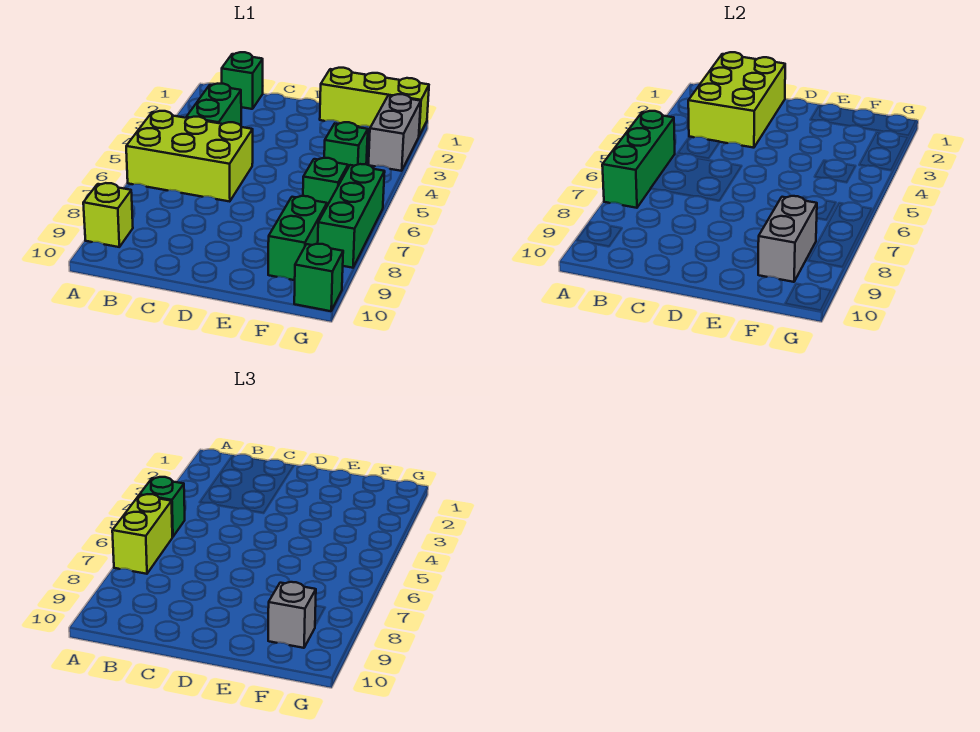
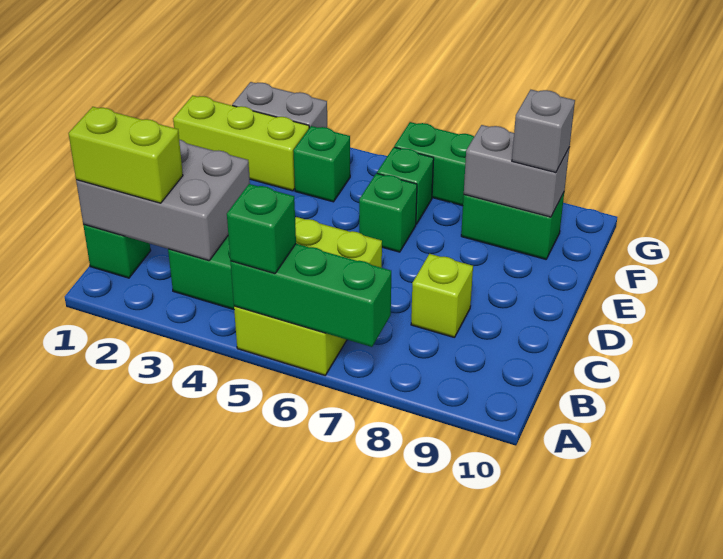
lime 1x2 brick [112,494,172,574] -> lime 1x2 brick moved to [69,107,183,203]
lime 1x1 brick [83,183,133,247] -> lime 1x1 brick moved to [411,254,473,338]
lime 2x3 brick [688,52,785,148] -> grey 2x3 brick [76,140,250,261]
lime 1x3 brick [320,68,429,135] -> lime 1x3 brick turned to [173,96,309,191]
green 1x1 brick [294,244,343,311] -> green 1x1 brick moved to [359,173,417,252]

